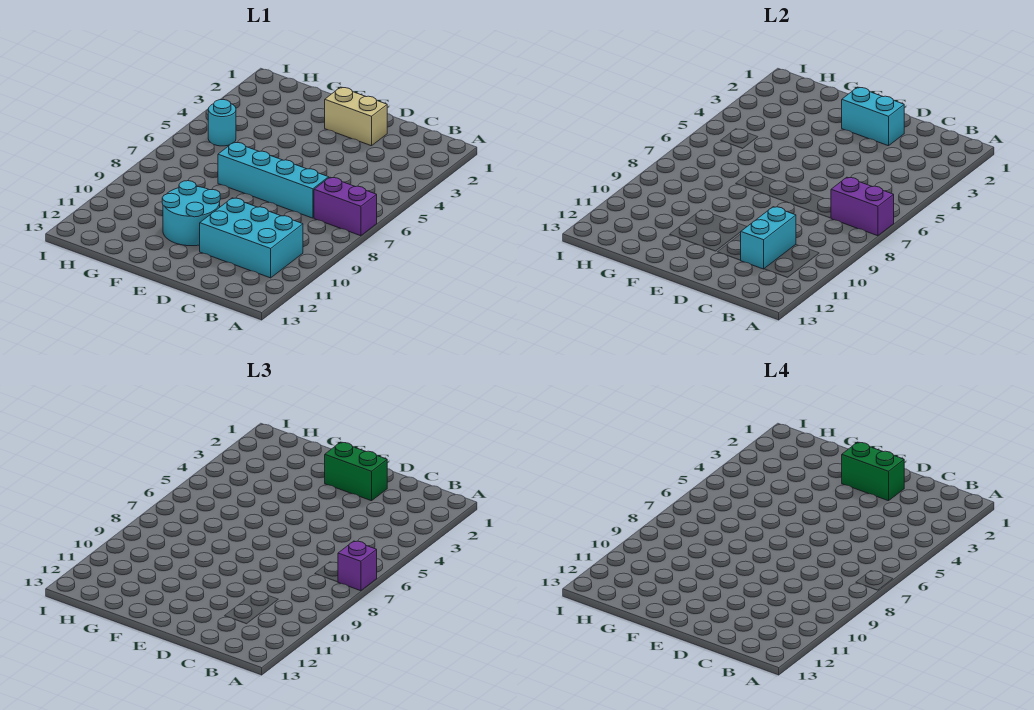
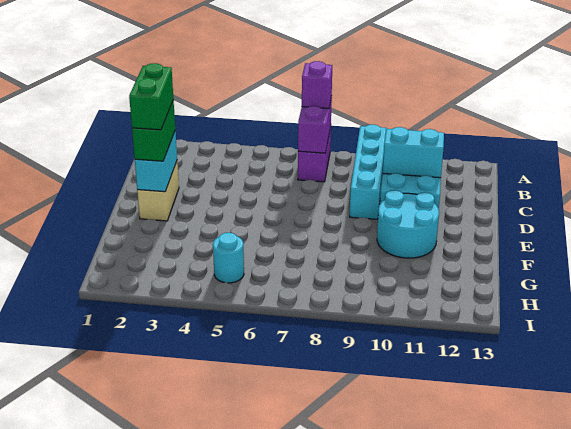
cyan 1x4 brick [218,142,329,218] -> cyan 1x4 brick moved to [350,124,387,219]

